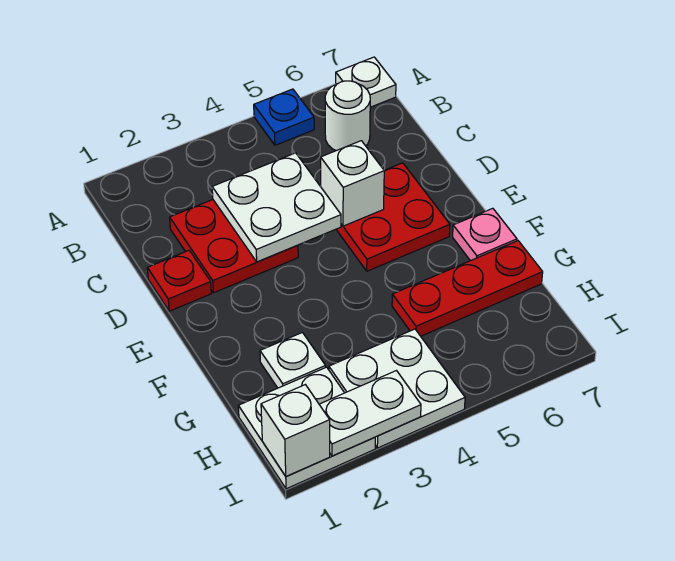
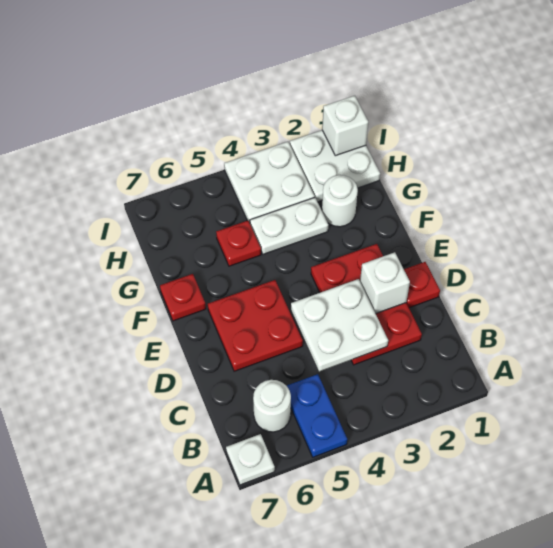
blue 1x1 plate [254,89,314,145] -> blue 1x2 plate [287,374,347,457]
red 2x2 plate [170,200,298,293] -> red 2x3 plate [311,244,422,365]
white 1x1 brick [321,141,384,226] -> white 1x1 brick moved to [360,252,410,314]
pink 1x1 plate [453,208,517,261] -> red 1x1 plate [160,274,206,321]
white 1x1 plate [260,332,326,388] -> white 1x1 round brick [322,175,358,227]
red 1x3 plate [392,241,543,336] -> red 1x1 plate [216,221,261,266]
white 1x2 plate [319,371,421,456] -> white 1x2 plate moved to [250,198,328,254]

